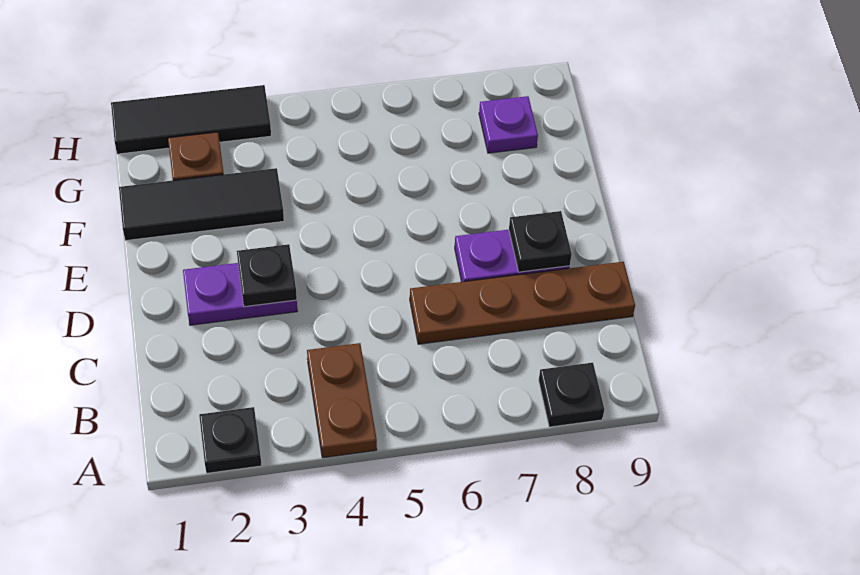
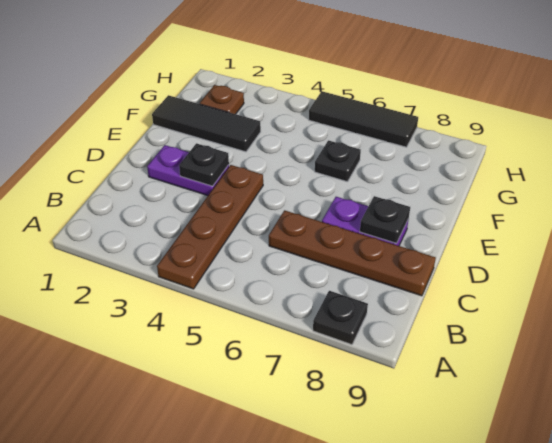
black 1x1 plate [199,407,262,473] -> black 1x1 plate moved to [315,140,361,182]
brown 1x2 plate [307,343,377,458] -> brown 1x4 plate [157,165,263,289]
purple 1x1 plate [479,96,538,153] -> none
black 1x3 tile [111,85,271,154] -> black 1x3 tile moved to [309,91,418,147]

